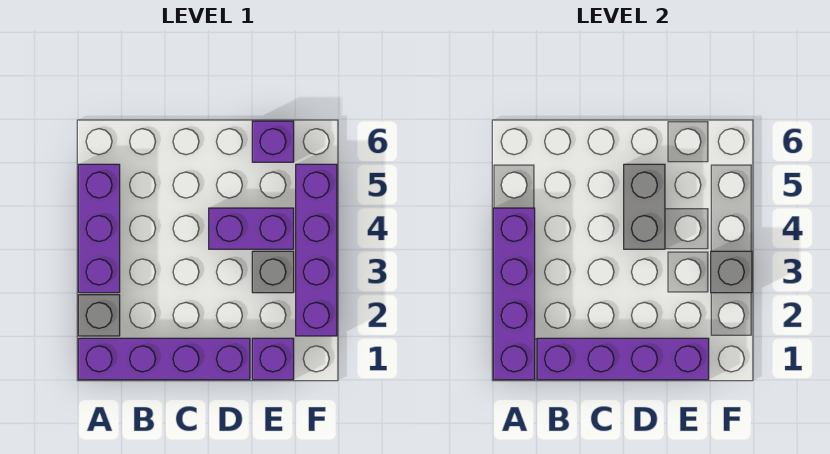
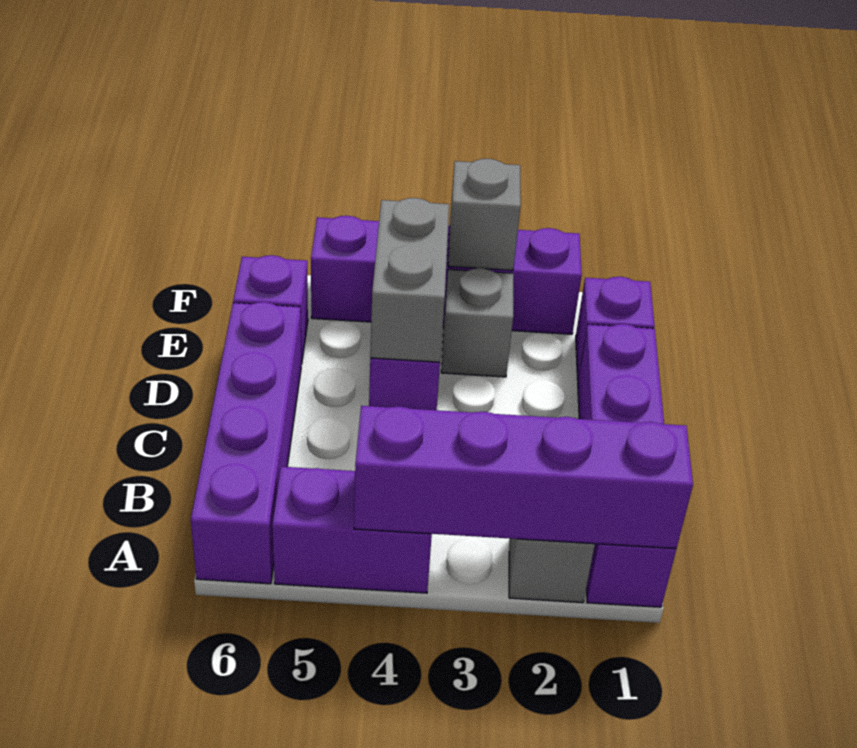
purple 1x3 brick [78,164,120,293] -> purple 1x2 brick [272,467,432,593]
purple 1x4 brick [537,338,709,380] -> purple 1x4 brick moved to [191,302,301,584]
grey 1x2 brick [624,164,665,249] -> grey 1x2 brick turned to [370,198,449,362]

